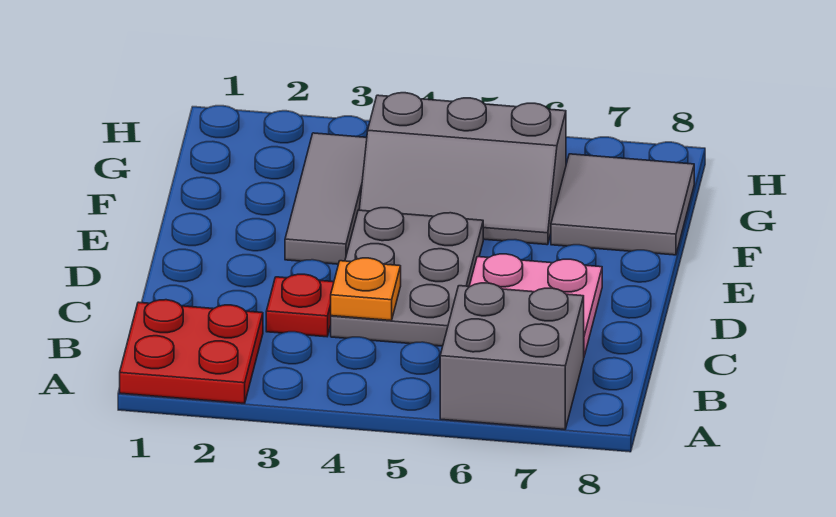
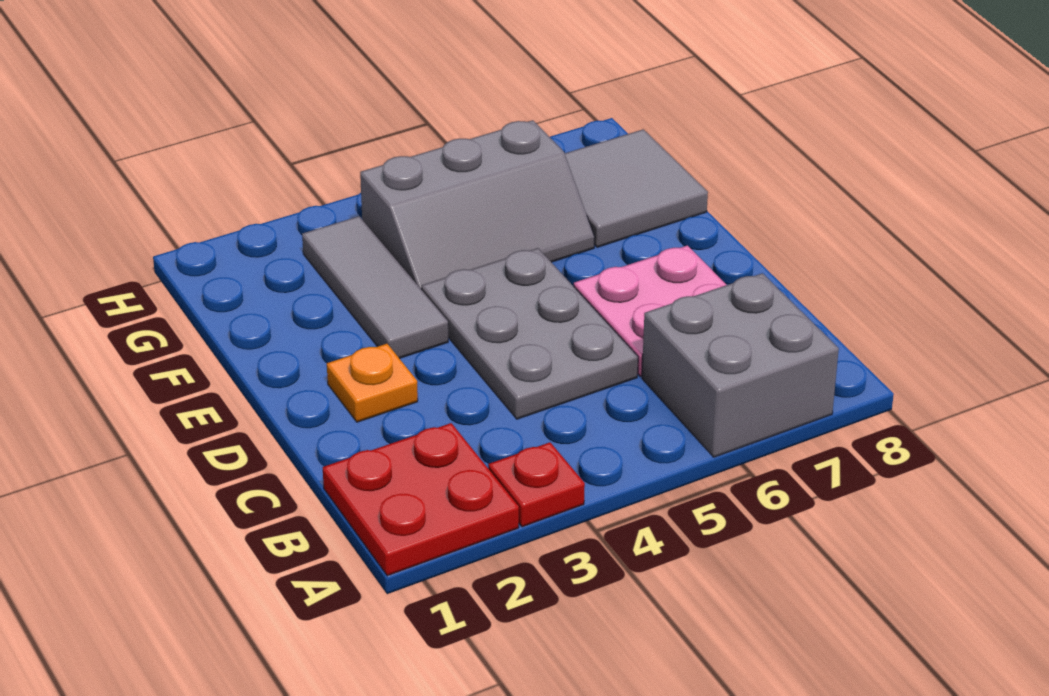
red 1x1 plate [266,274,334,337] -> red 1x1 plate moved to [488,442,585,527]
orange 1x1 plate [331,258,401,321] -> orange 1x1 plate moved to [327,344,418,422]

